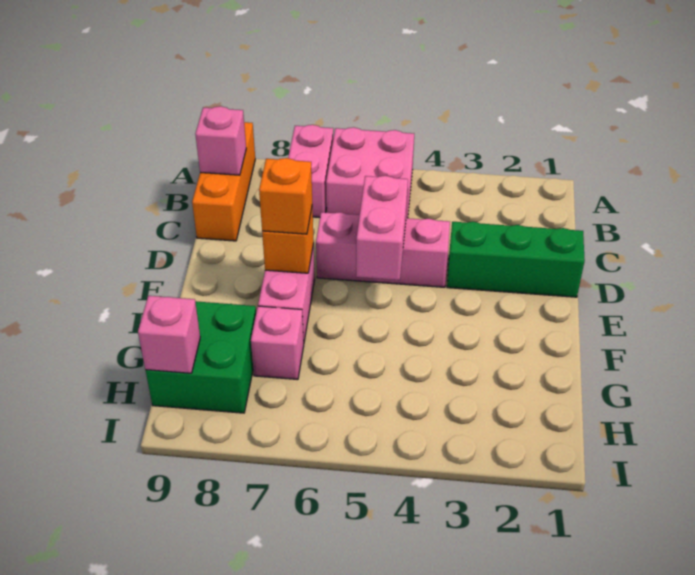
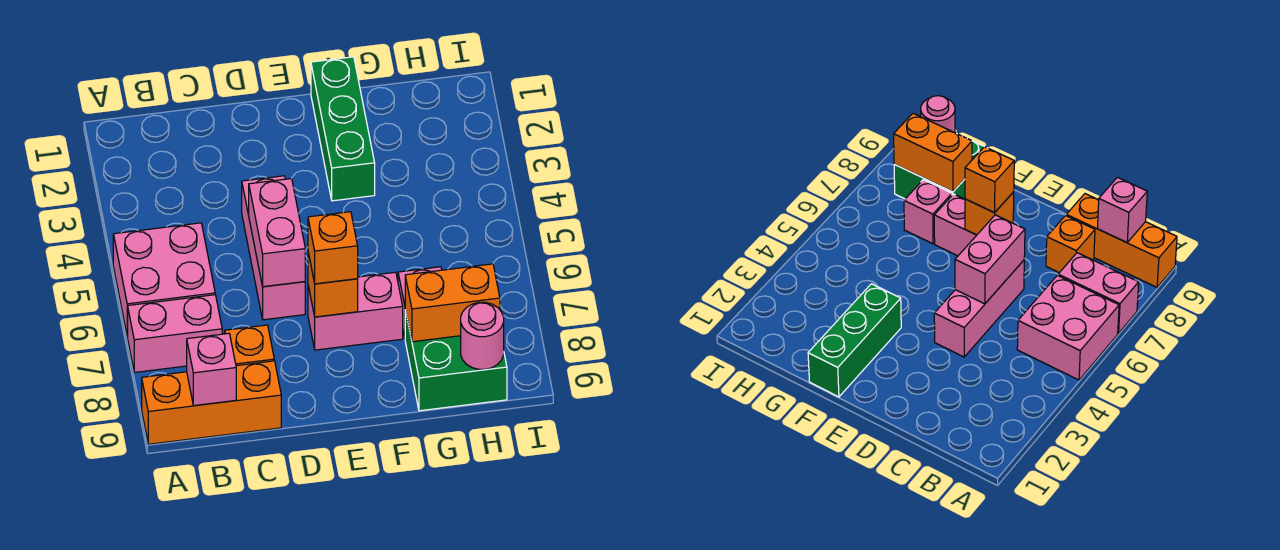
none -> orange 1x1 brick [225,325,274,366]
green 1x3 brick [447,222,585,297] -> green 1x3 brick moved to [311,57,375,201]
pink 1x2 brick [356,176,408,280] -> pink 1x2 brick turned to [249,179,305,287]
none -> orange 1x2 brick [405,264,500,342]
pink 1x1 brick [138,296,200,373] -> pink 1x1 round brick [461,302,504,369]

